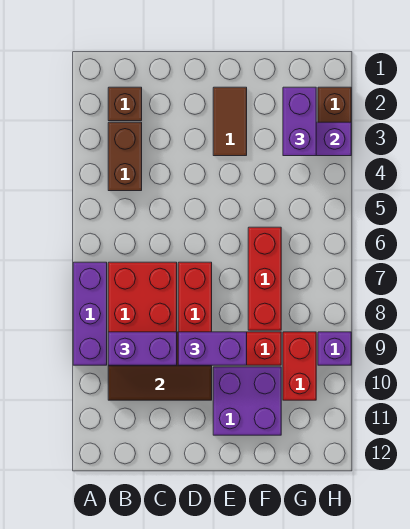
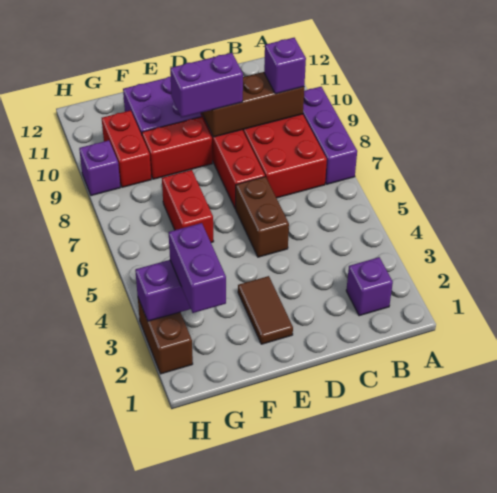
brown 1x1 brick [108,87,142,121] -> purple 1x1 brick [346,257,393,316]
brown 1x2 brick [108,122,142,191] -> brown 1x2 brick moved to [236,177,289,257]
purple 1x2 brick [108,332,177,365] -> purple 1x1 brick [264,38,306,94]
red 1x3 brick [248,227,281,330] -> red 1x2 brick [162,170,214,243]

